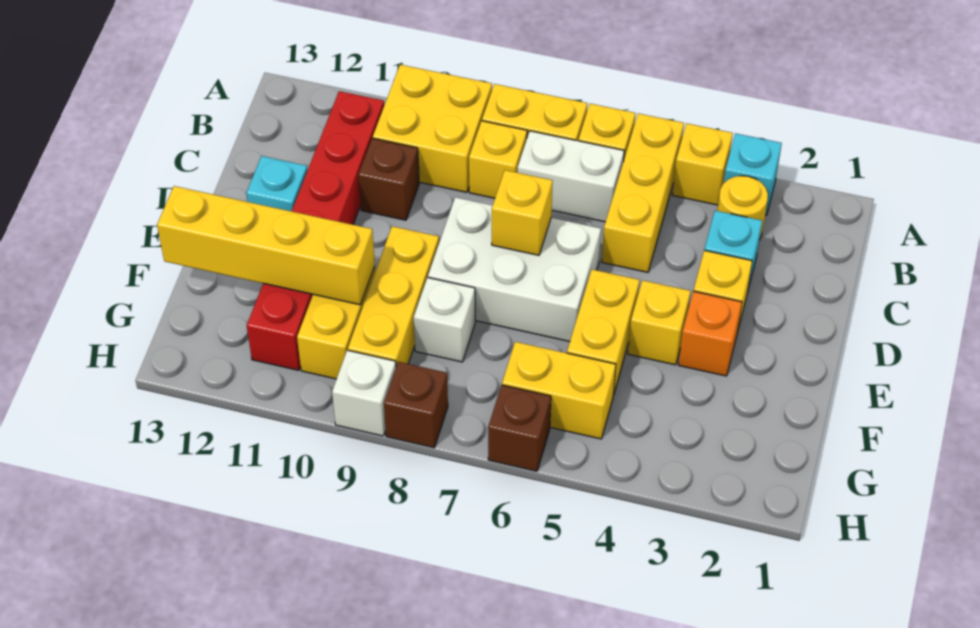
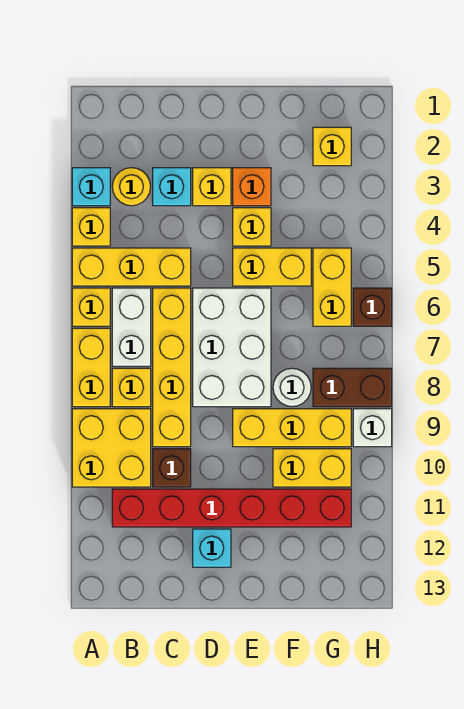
yellow 1x1 brick [492,170,553,255] -> yellow 1x1 brick moved to [313,127,351,166]
white 1x1 brick [414,278,475,362] -> white 1x1 round brick [273,368,311,407]
yellow 1x4 brick [157,186,375,305] -> yellow 1x4 brick moved to [153,288,191,447]
brown 1x1 brick [384,362,448,448] -> brown 1x2 brick [313,368,392,407]

